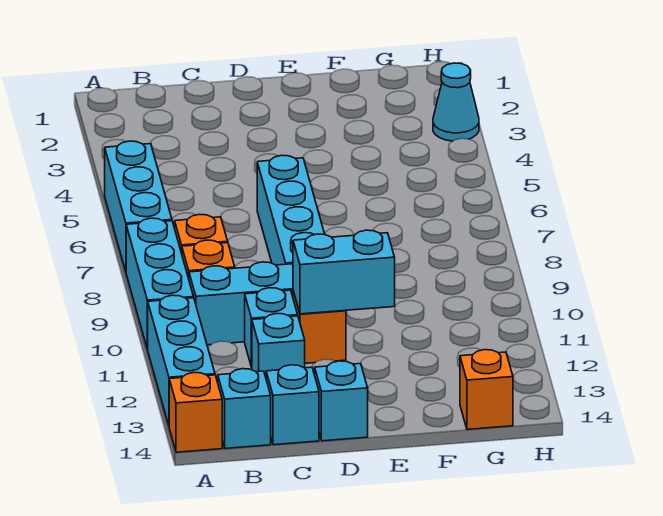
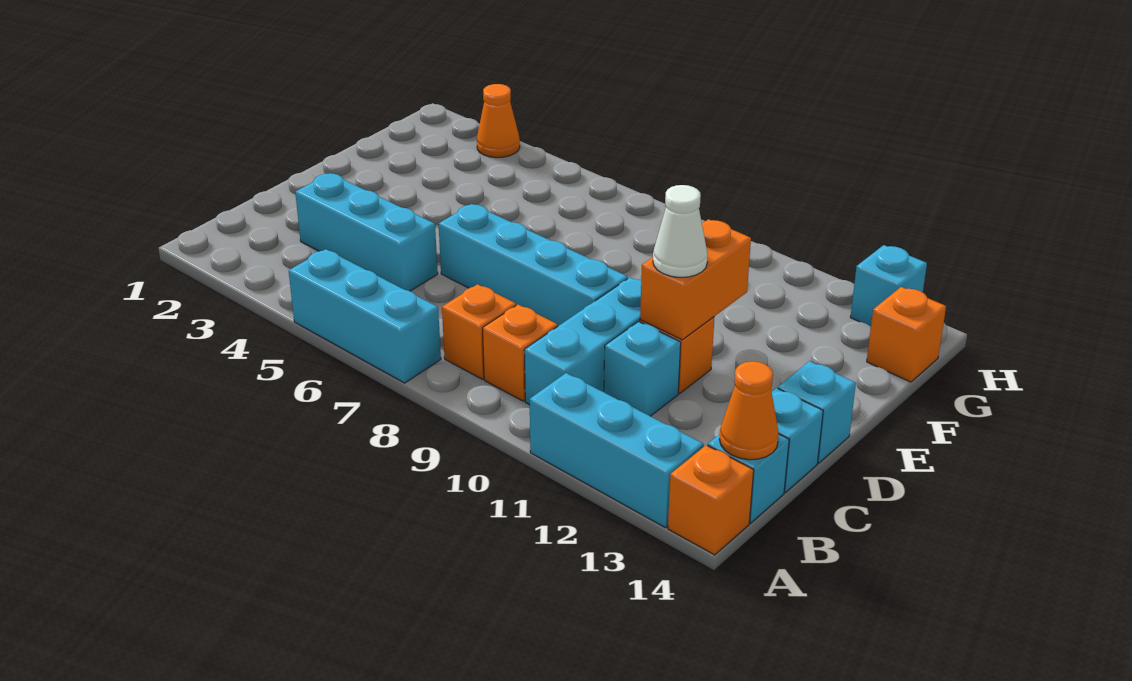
cyan 1x3 brick [126,218,194,349] -> cyan 1x3 brick moved to [295,173,438,291]
none -> orange 1x1 cone [720,361,779,460]
cyan 1x1 brick [252,313,305,377] -> cyan 1x1 brick moved to [850,245,927,326]
cyan 1x2 brick [293,230,395,314] -> orange 1x2 brick [640,219,751,340]
none -> white 1x1 cone [653,185,708,277]
cyan 1x1 cone [433,63,479,141] -> orange 1x1 cone [477,84,520,158]

